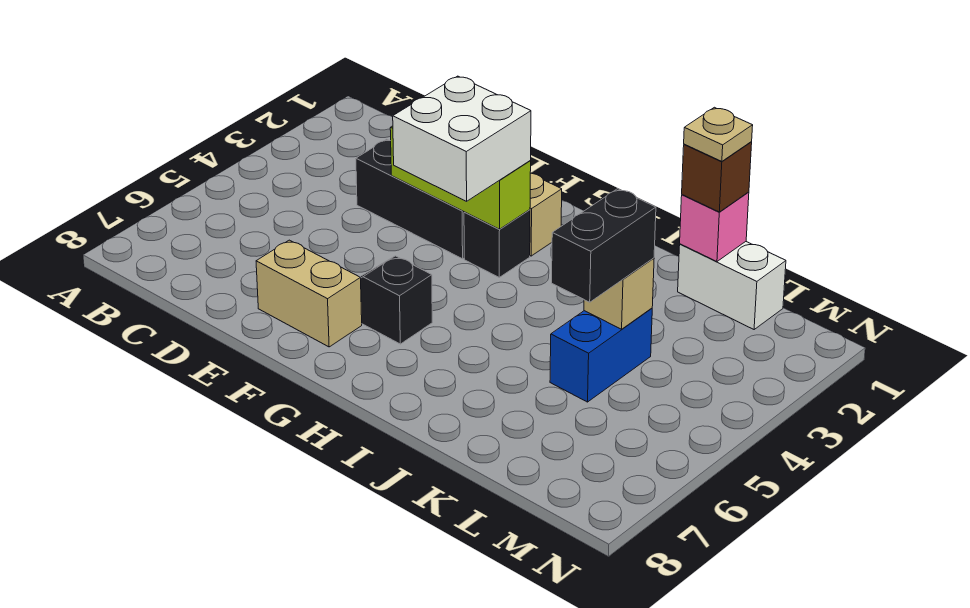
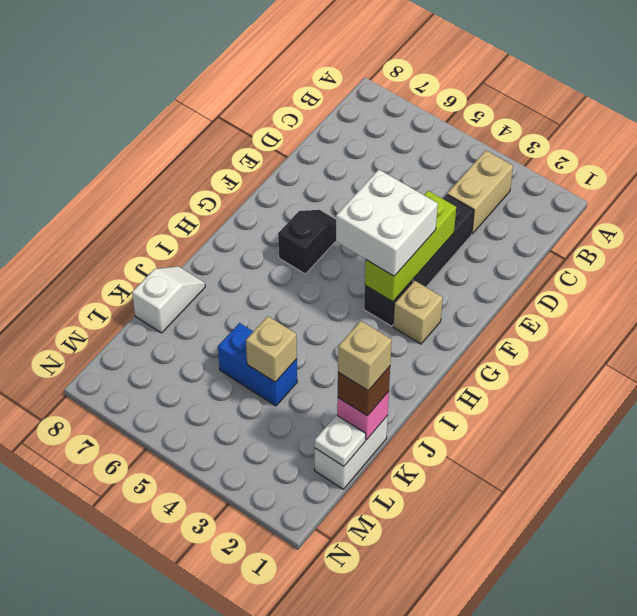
tan 1x2 brick [256,240,362,347] -> tan 1x2 brick moved to [447,150,513,234]
none -> white 1x2 slope [132,266,205,333]
tan 1x1 plate [684,107,753,161] -> tan 1x1 brick [338,321,392,391]
black 1x2 brick [552,189,656,302] -> none
none -> white 1x1 plate [315,415,366,466]

